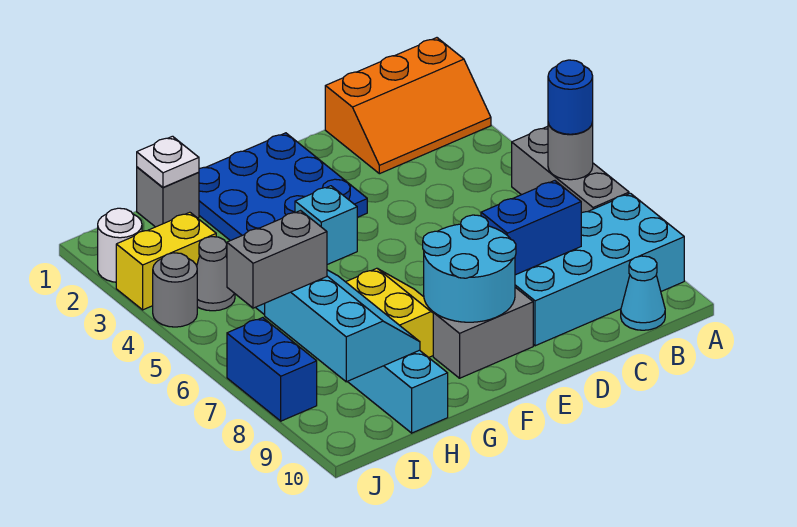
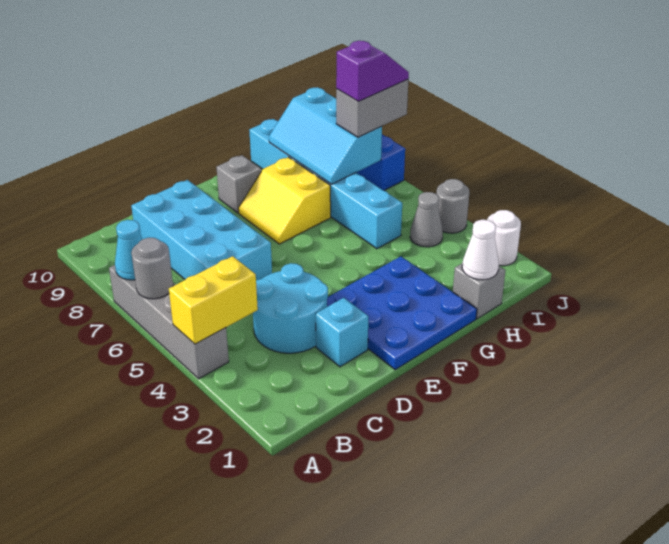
orange 2x3 slope [325,38,491,174] -> none
grey 1x3 brick [512,127,629,213] -> grey 1x4 brick [109,265,229,379]
blue 1x1 round brick [548,60,593,134] -> none
cyan 2x4 brick [515,193,684,346] -> cyan 2x4 brick turned to [131,180,272,280]
cyan 1x1 cone [621,256,665,330] -> cyan 1x1 cone moved to [115,220,142,280]
blue 1x2 brick [481,181,581,275] -> none
cyan 2x2 round brick [423,215,516,322] -> cyan 2x2 round brick moved to [253,263,328,353]
grey 1x2 brick [433,287,533,378] -> grey 1x1 brick [217,155,261,213]
cyan 1x1 brick [295,186,357,265] -> cyan 1x1 brick moved to [316,298,368,367]
white 1x1 plate [137,136,199,187] -> white 1x1 cone [462,220,499,280]
yellow 1x2 brick [116,212,216,310] -> yellow 1x2 brick moved to [169,256,258,344]
none -> purple 1x2 slope [336,41,409,102]

